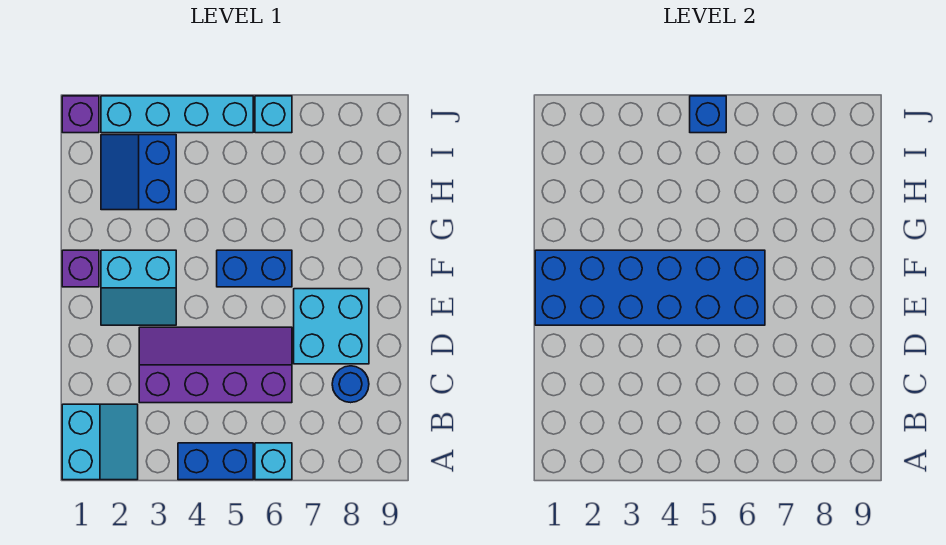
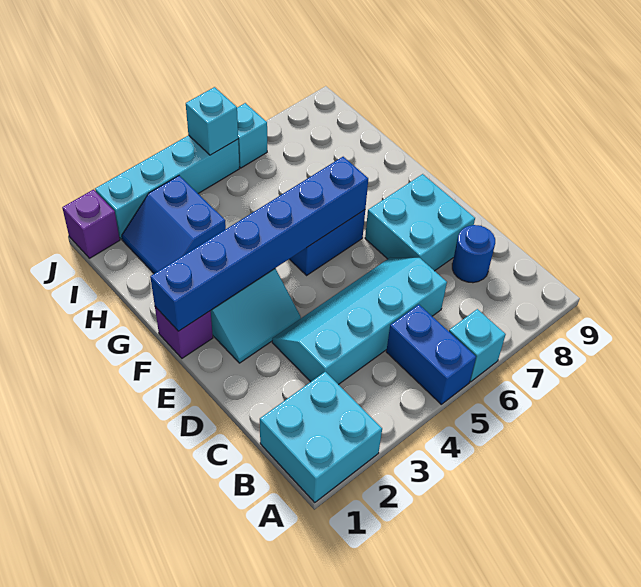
cyan 2x2 slope [62,404,138,480] -> cyan 2x2 brick [260,372,382,502]
blue 1x2 brick [178,443,253,480] -> blue 1x2 brick turned to [386,305,476,404]
purple 2x4 slope [139,327,292,403] -> cyan 2x4 slope [272,257,447,385]
blue 2x6 brick [535,250,765,325] -> blue 1x6 brick [150,157,368,331]
blue 1x1 brick [690,96,726,133] -> cyan 1x1 brick [186,87,238,155]

